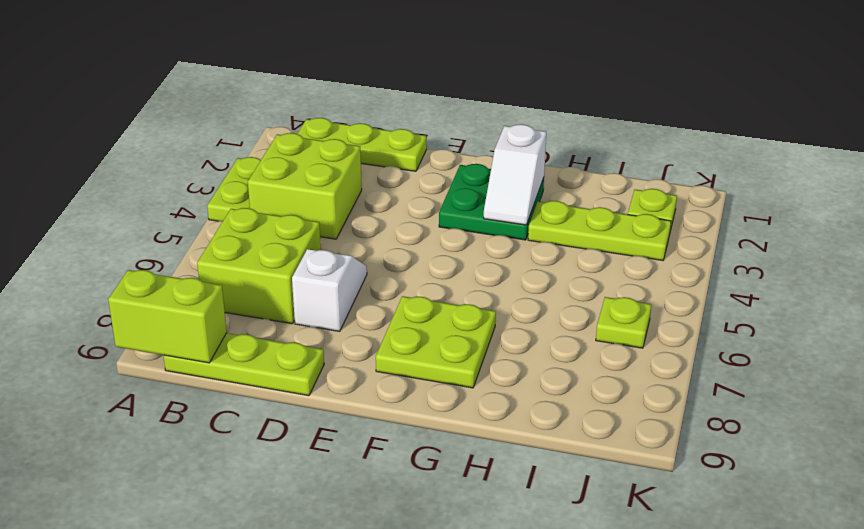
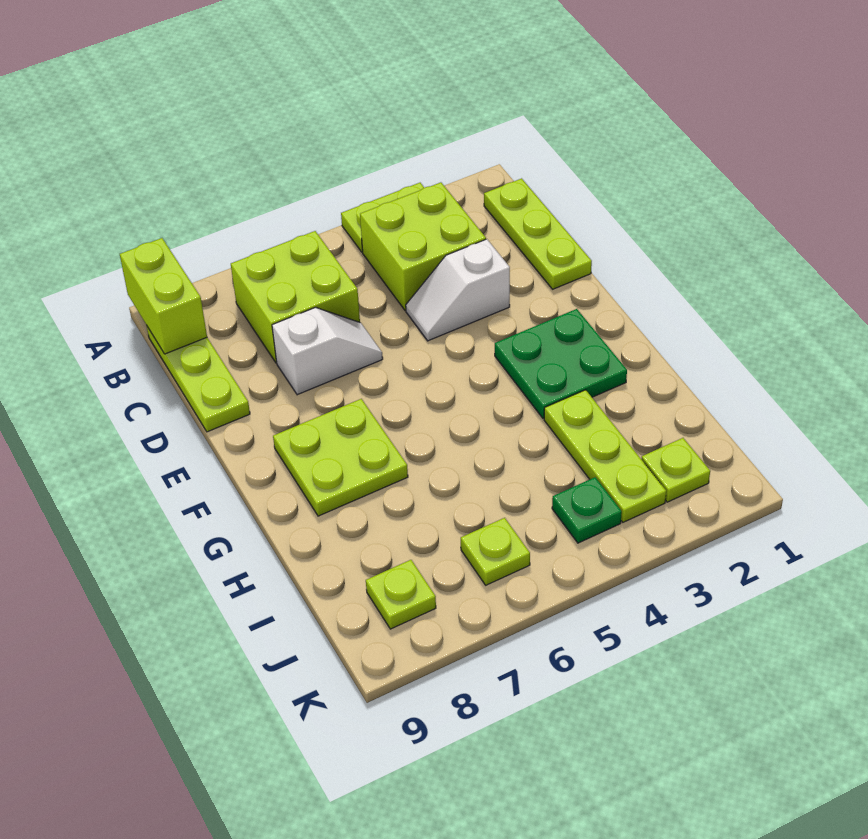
white 1x2 slope [484,124,546,225] -> white 1x2 slope moved to [406,239,510,341]
none -> green 1x1 plate [552,477,622,543]
none -> lime 1x1 plate [366,560,436,629]

